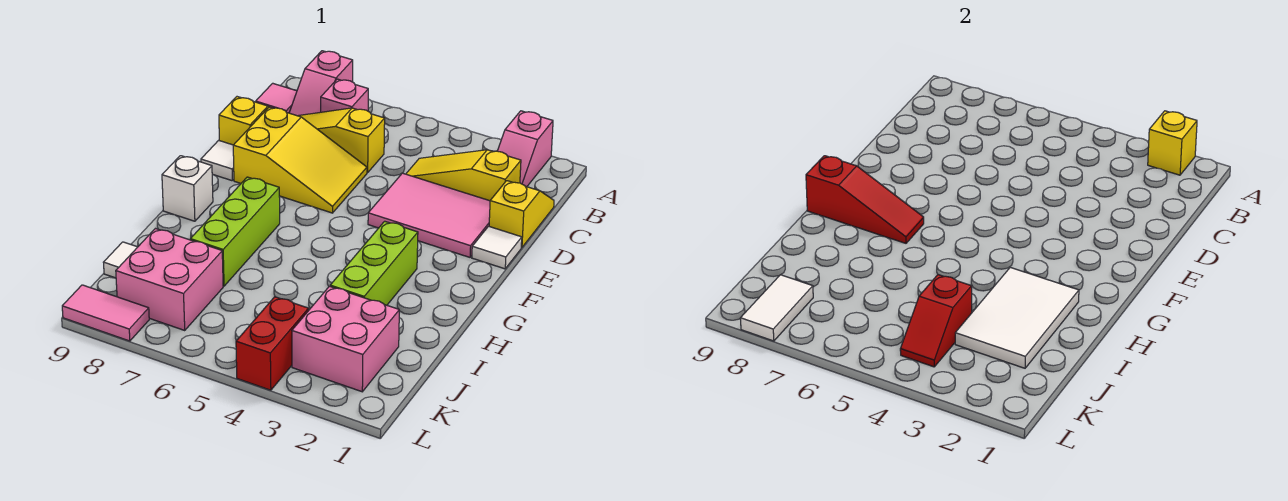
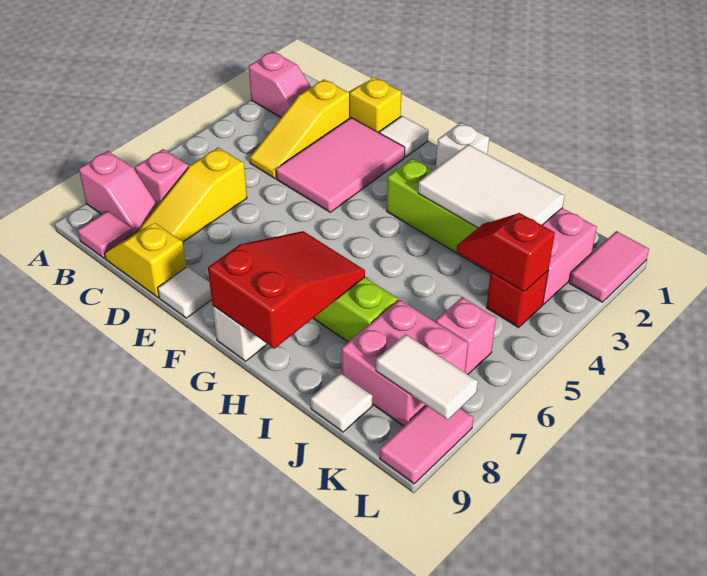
yellow 1x1 brick [1148,111,1197,175] -> none
yellow 2x3 slope [233,107,367,213] -> none
none -> white 1x1 brick [436,123,489,168]
red 1x3 slope [806,156,924,243] -> red 2x3 slope [208,231,365,349]
red 1x2 slope [900,275,972,367] -> red 1x2 slope turned to [457,213,555,292]
red 1x2 brick [236,297,309,390] -> red 1x1 brick [486,271,548,328]
none -> pink 1x1 brick [435,297,496,374]
none -> pink 1x2 tile [569,231,649,302]

